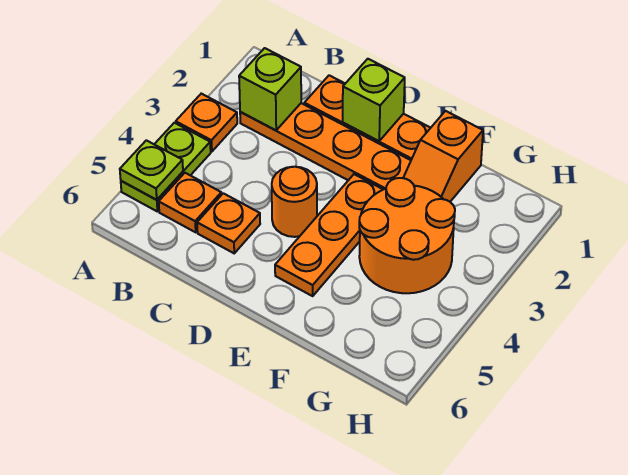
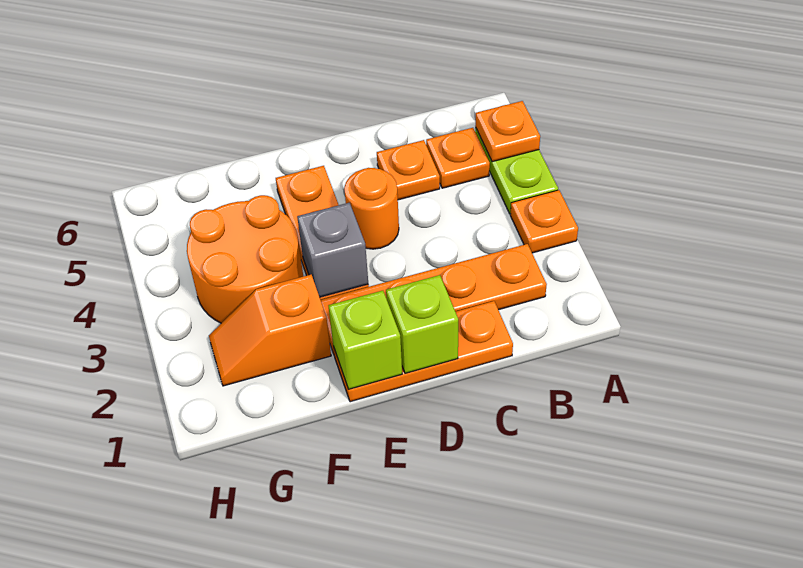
lime 1x1 plate [120,140,183,200] -> orange 1x1 plate [475,101,540,162]
lime 1x1 brick [239,48,301,130] -> lime 1x1 brick moved to [328,291,402,389]
none -> grey 1x1 brick [297,203,368,297]
orange 1x2 slope [403,111,483,202] -> orange 1x2 slope turned to [209,275,331,386]

